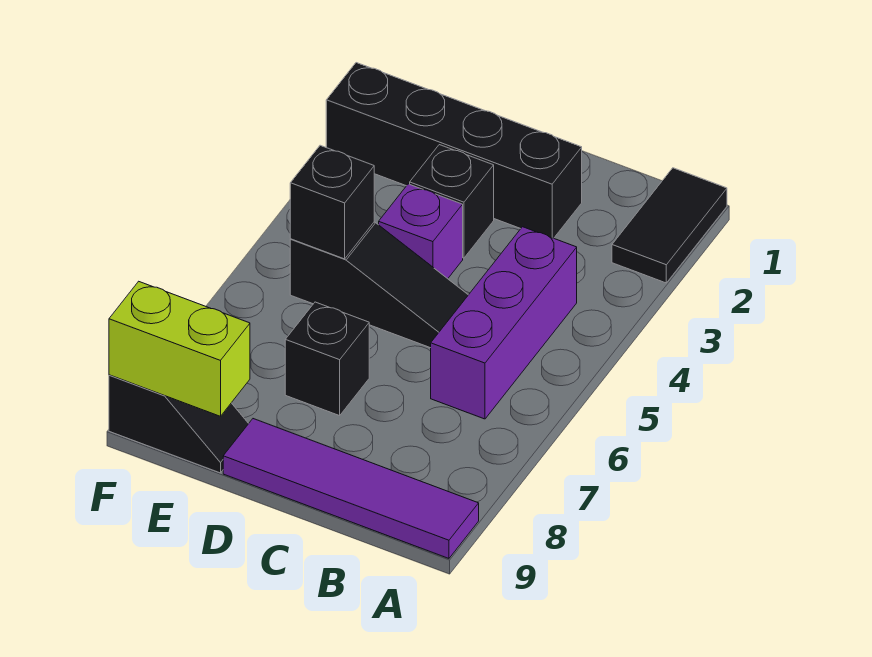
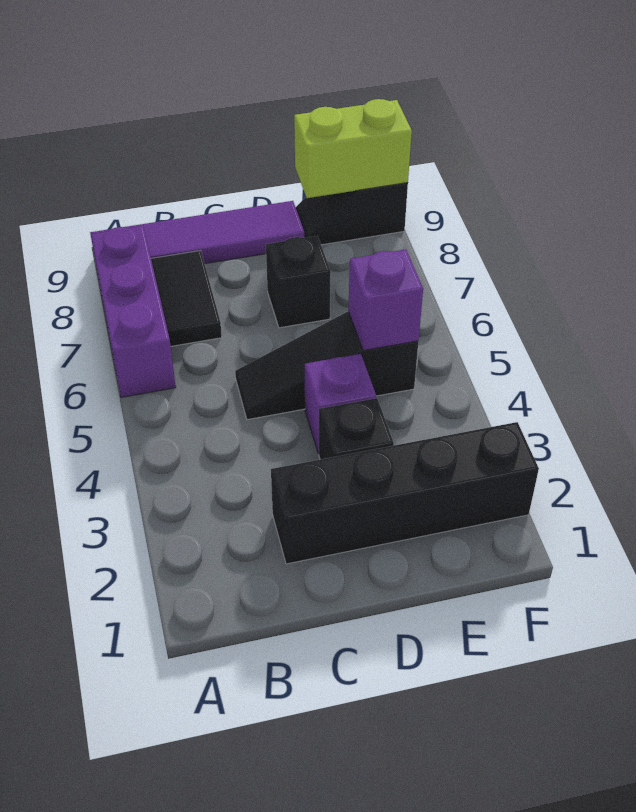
black 1x2 tile [612,168,727,283] -> black 1x2 tile moved to [151,251,222,346]
purple 1x3 brick [431,227,577,419] -> purple 1x3 brick moved to [91,226,176,397]
black 1x1 brick [290,145,374,259] -> purple 1x1 brick [348,250,423,351]

